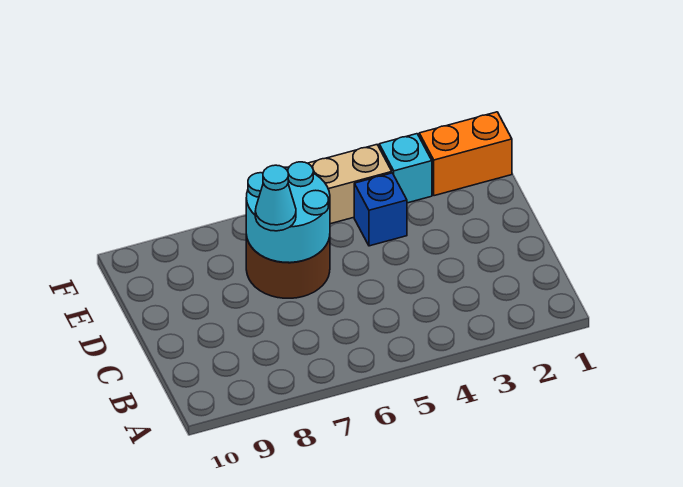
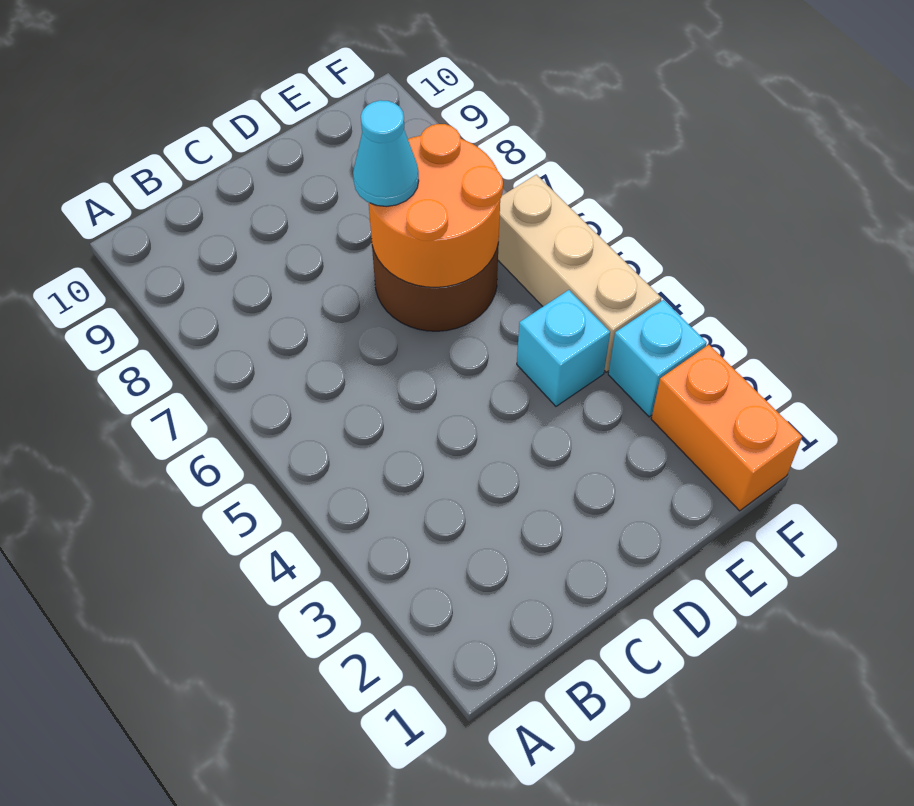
cyan 2x2 round brick [246,162,330,263] -> orange 2x2 round brick [369,124,503,287]
blue 1x1 brick [354,173,407,246] -> cyan 1x1 brick [517,290,610,406]

